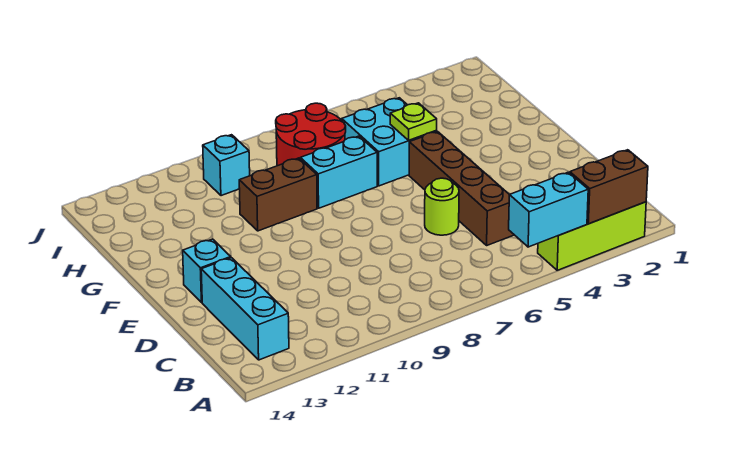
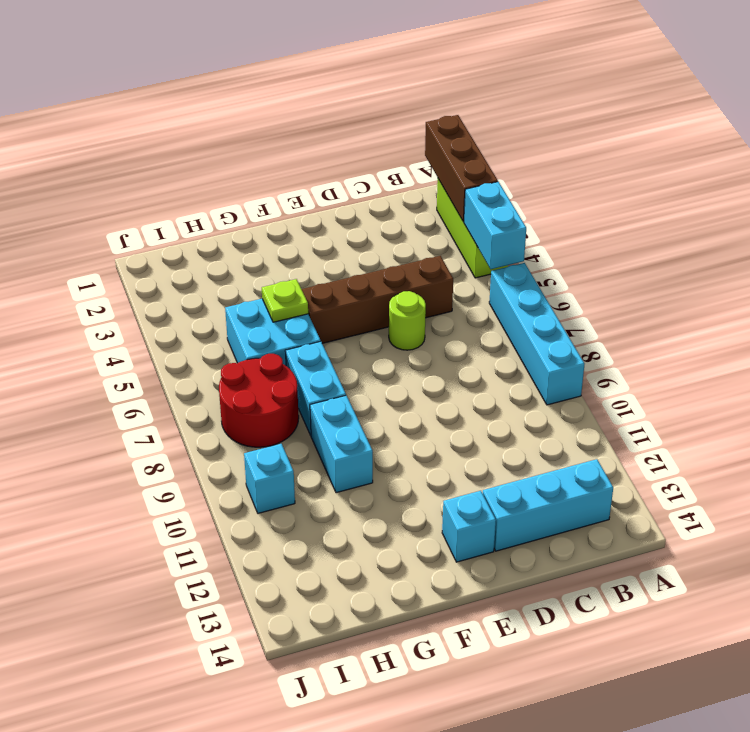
brown 1x2 brick [570,150,648,224] -> brown 1x3 brick [425,115,498,222]
none -> cyan 1x4 brick [489,263,584,405]
brown 1x2 brick [239,158,317,231] -> cyan 1x2 brick [310,396,373,493]

